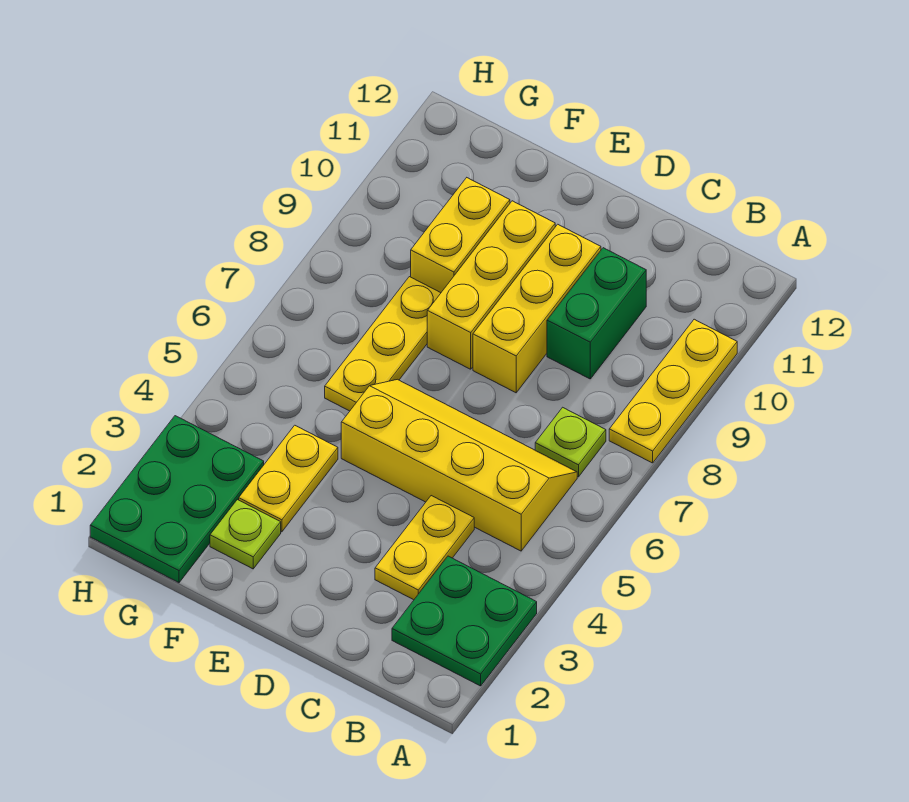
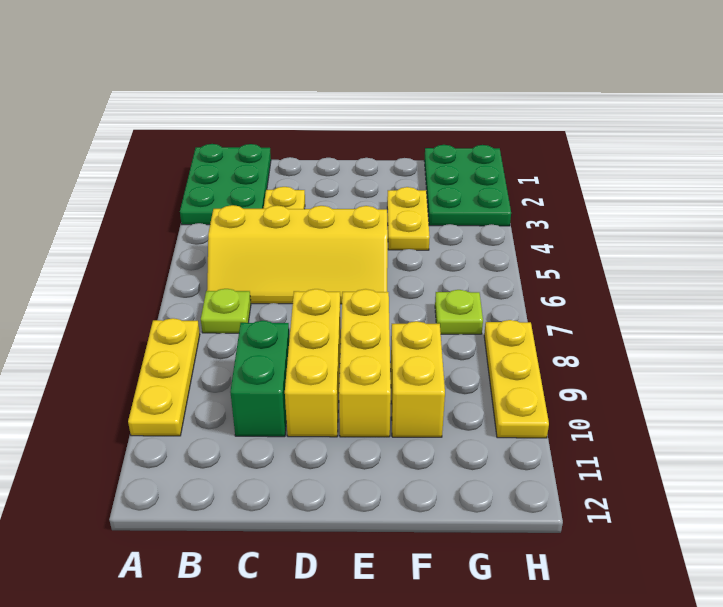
green 2x2 plate [392,556,537,686] -> green 2x3 plate [180,144,271,225]
lime 1x1 plate [210,500,281,569] -> lime 1x1 plate moved to [435,290,483,334]
yellow 1x3 plate [325,277,441,411] -> yellow 1x3 plate moved to [484,320,549,438]

